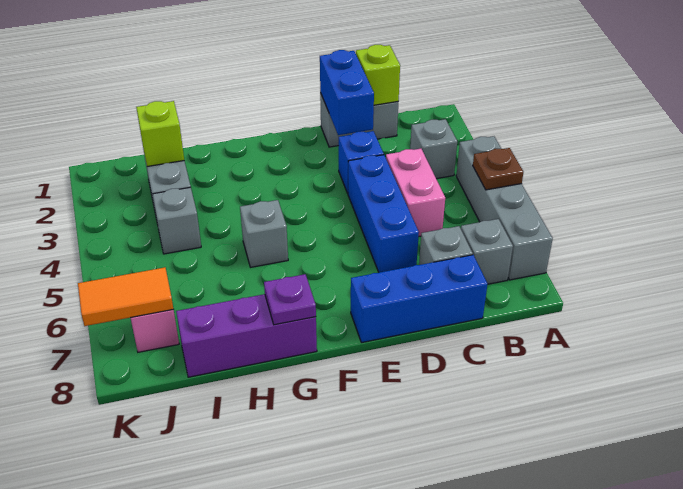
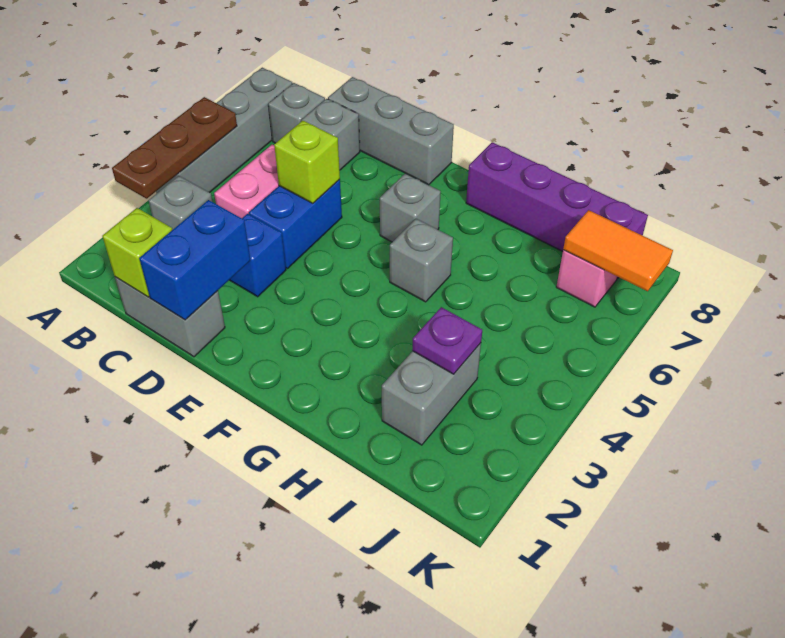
brown 1x1 plate [473,148,523,190] -> brown 1x3 plate [112,97,237,199]
blue 1x3 brick [351,255,487,343] -> grey 1x3 brick [328,77,454,185]
blue 1x3 brick [348,155,419,272] -> blue 1x2 brick [249,179,342,269]
purple 1x3 brick [176,294,317,377] -> purple 1x4 brick [466,142,648,279]
purple 1x1 plate [264,274,316,325] -> purple 1x1 plate moved to [412,307,482,374]
lime 1x1 brick [136,101,184,167] -> lime 1x1 brick moved to [274,121,340,203]
grey 1x1 brick [153,187,201,254] -> grey 1x1 brick moved to [380,173,441,242]

